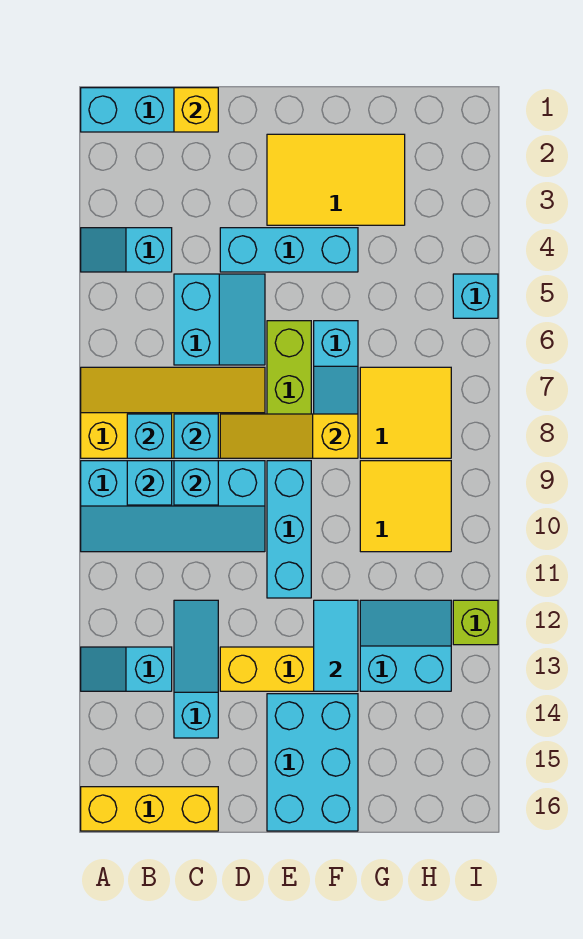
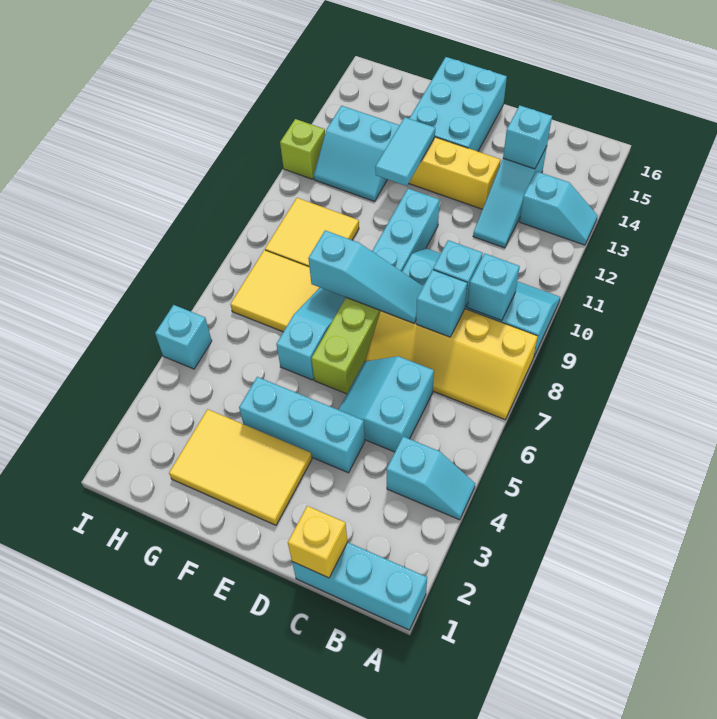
yellow 1x3 brick [81,787,218,831] -> none
cyan 1x1 brick [127,414,172,458] -> cyan 1x1 brick moved to [503,105,552,169]
yellow 1x3 slope [220,414,358,458] -> cyan 1x3 slope [308,230,423,323]

